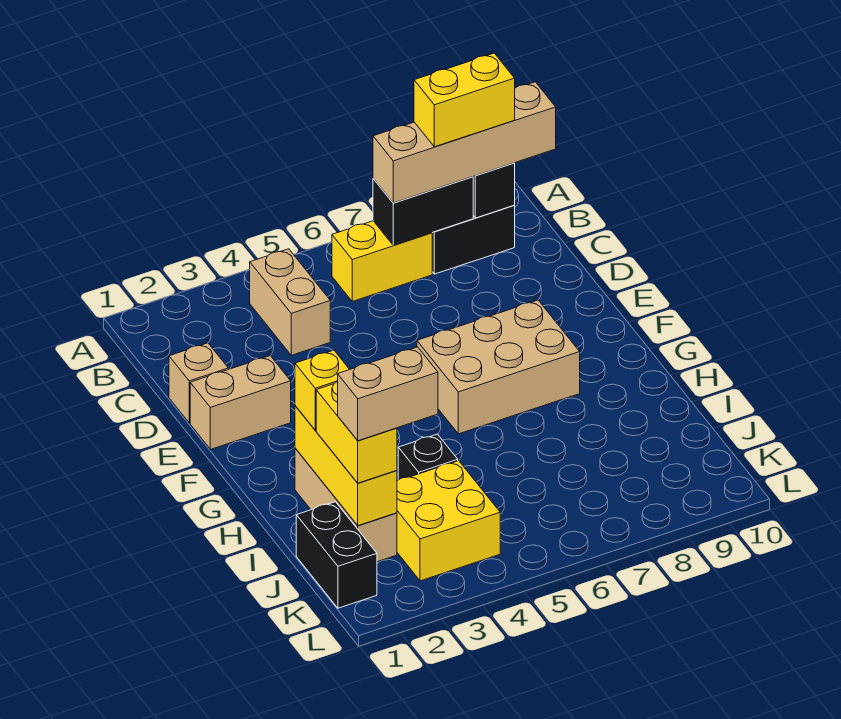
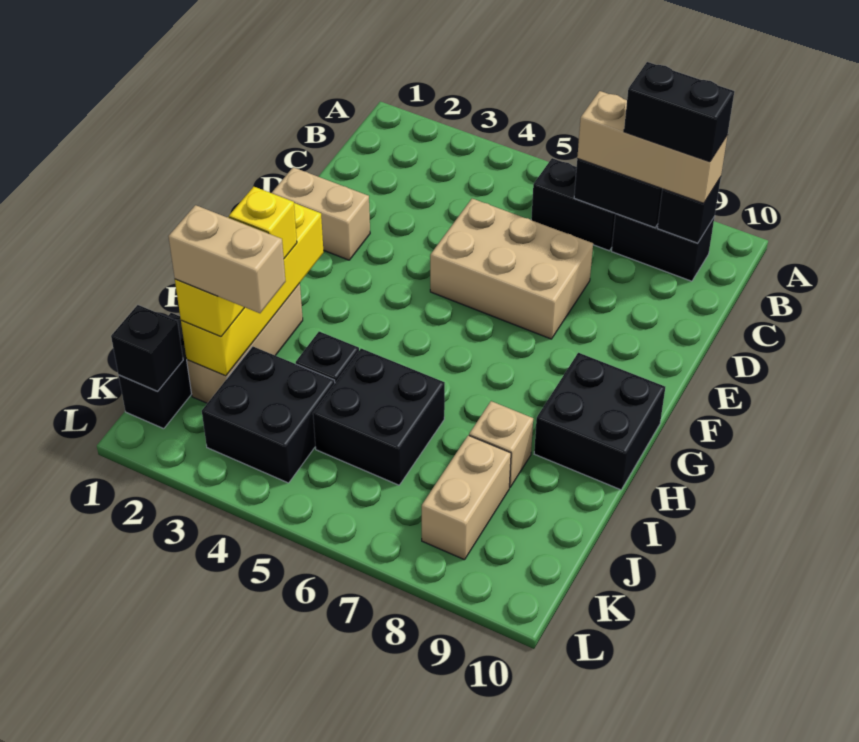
tan 1x2 brick [250,249,330,355] -> tan 1x2 brick moved to [422,435,511,560]
yellow 1x2 brick [332,221,432,301] -> black 1x2 brick [531,158,615,251]
tan 1x4 brick [373,82,556,203] -> tan 1x3 brick [577,91,727,203]
yellow 1x2 brick [414,53,515,147] -> black 1x2 brick [624,62,734,162]
tan 1x1 brick [169,343,228,423] -> tan 1x1 brick moved to [469,401,533,487]
tan 2x3 brick [417,300,580,434] -> tan 2x3 brick moved to [430,199,593,339]
none -> black 2x2 brick [534,353,665,490]
yellow 1x3 brick [295,406,397,526] -> yellow 1x4 brick [181,203,324,376]
none -> black 2x2 brick [313,349,445,485]
yellow 2x2 brick [397,461,500,581] -> black 2x2 brick [202,346,335,483]
none -> black 1x1 brick [111,305,183,391]

